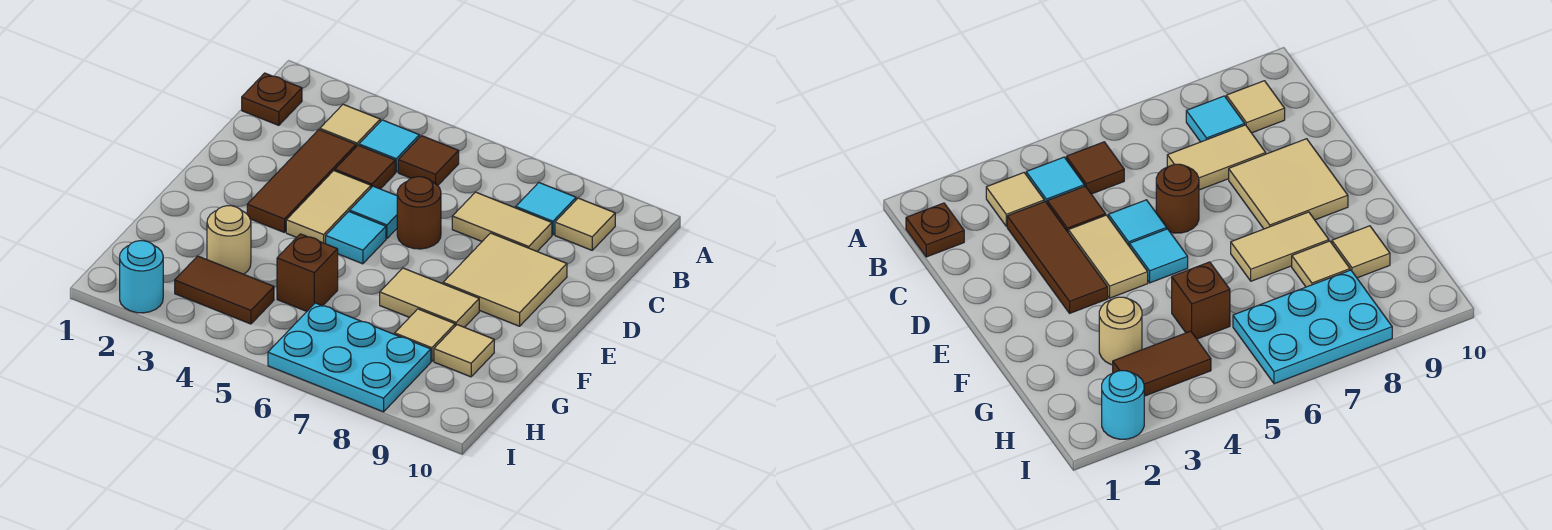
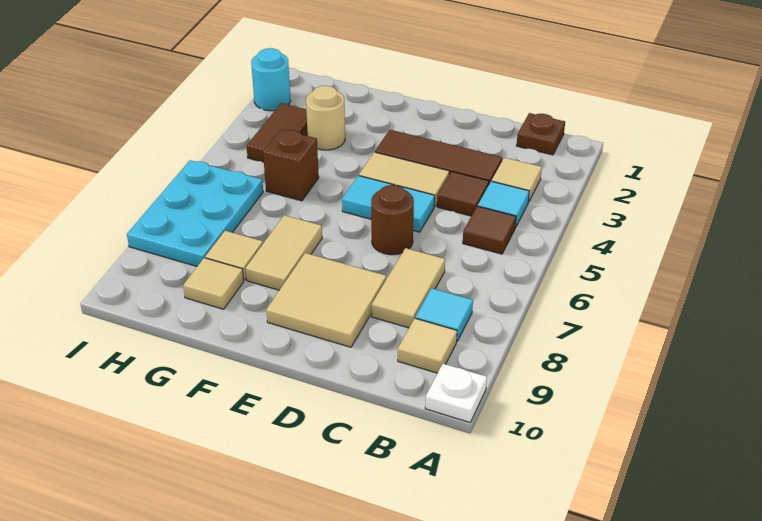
none -> white 1x1 plate [425,364,487,423]

